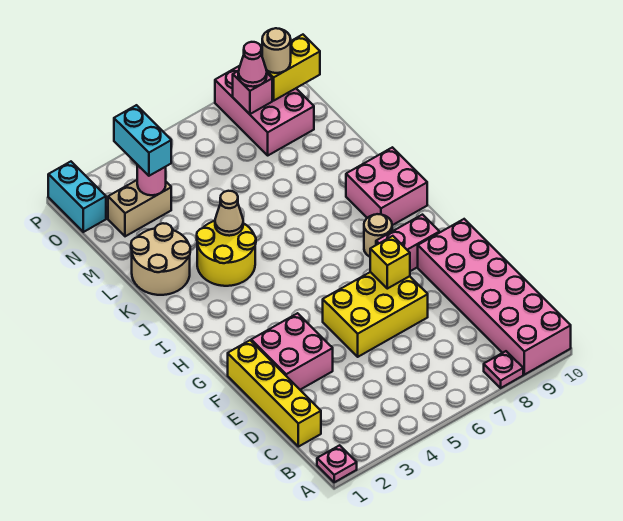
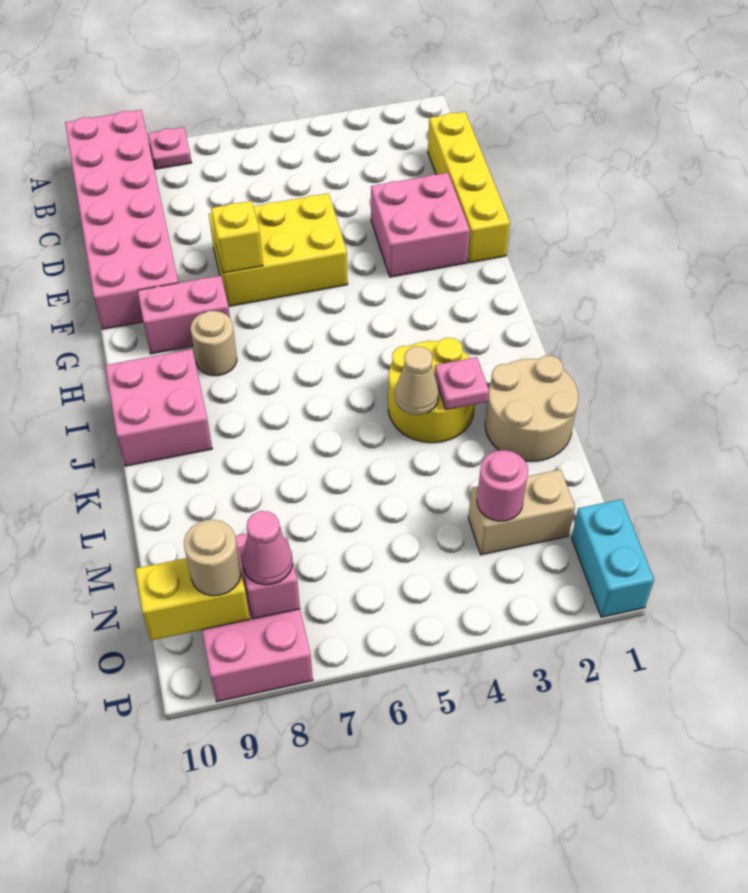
pink 1x1 plate [317,445,357,482] -> pink 1x1 plate moved to [434,357,489,410]
cyan 1x2 brick [114,105,171,176] -> none

